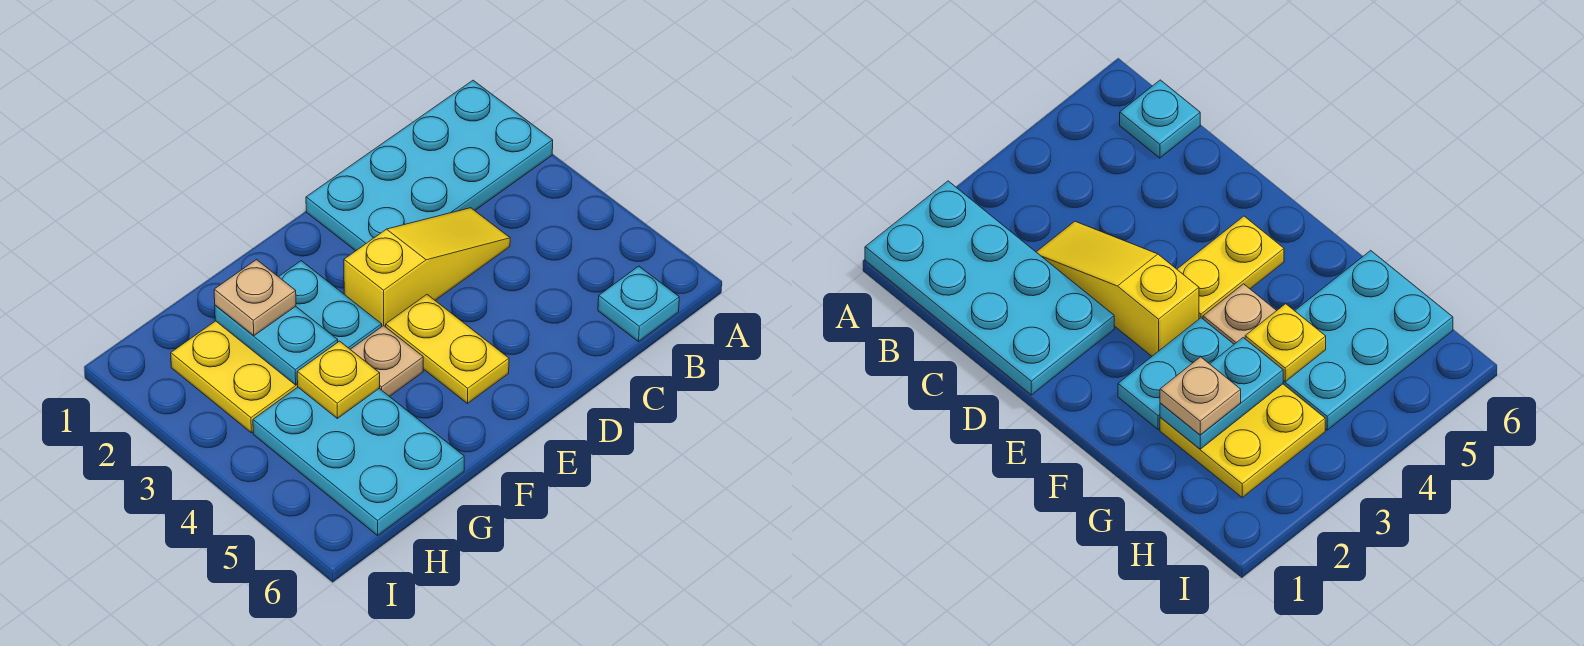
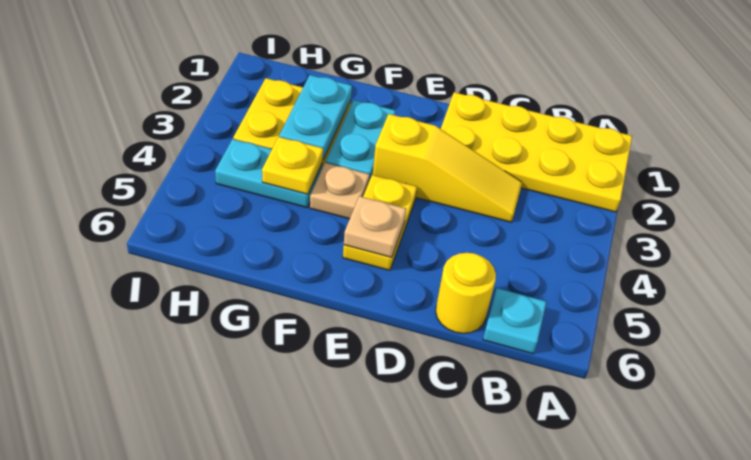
cyan 2x4 plate [306,80,553,251] -> yellow 2x4 plate [441,92,632,212]
none -> yellow 1x1 round brick [436,253,496,333]
tan 1x1 plate [214,260,296,336] -> tan 1x1 plate moved to [344,196,406,257]
cyan 2x3 plate [253,387,464,535] -> cyan 1x2 plate [215,139,323,208]

